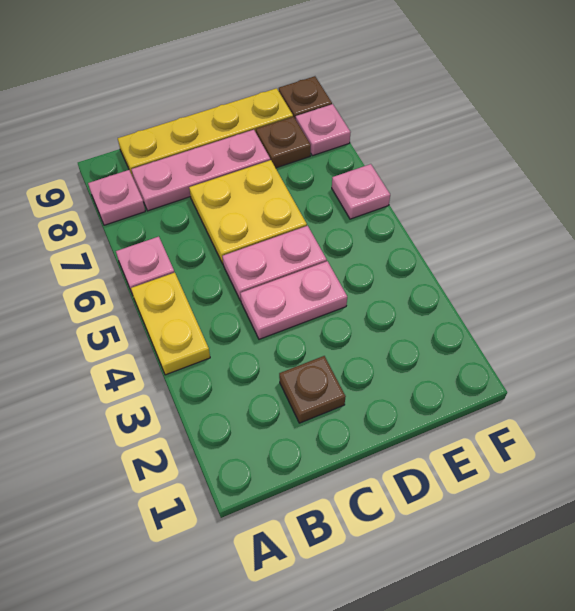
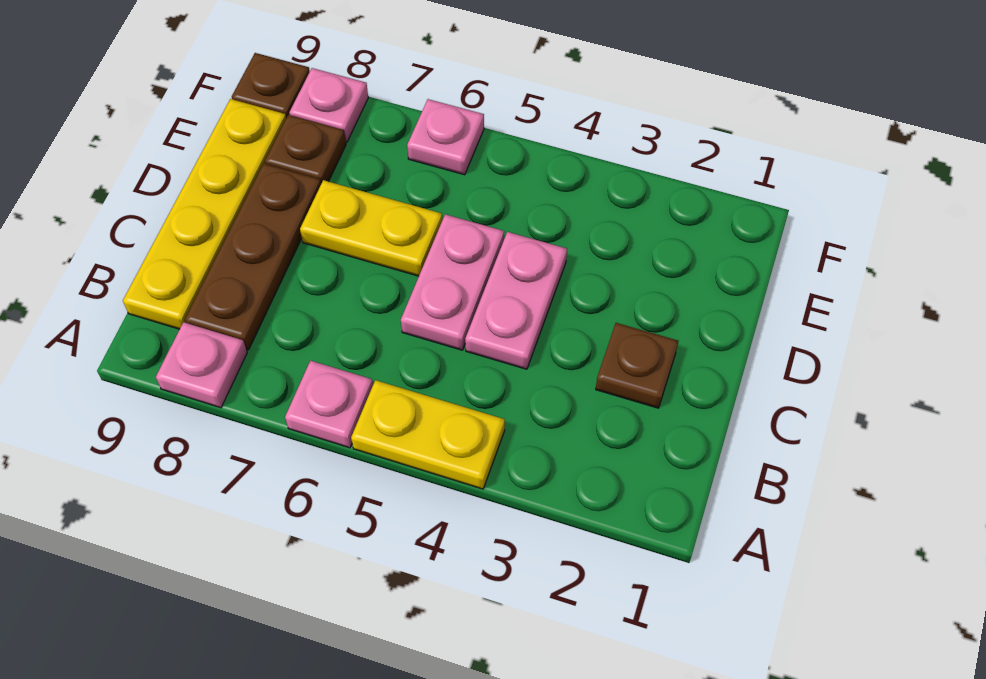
pink 1x3 plate [131,130,270,211] -> brown 1x3 plate [185,164,321,350]
yellow 2x2 plate [189,160,307,264] -> yellow 1x2 plate [300,180,442,276]

